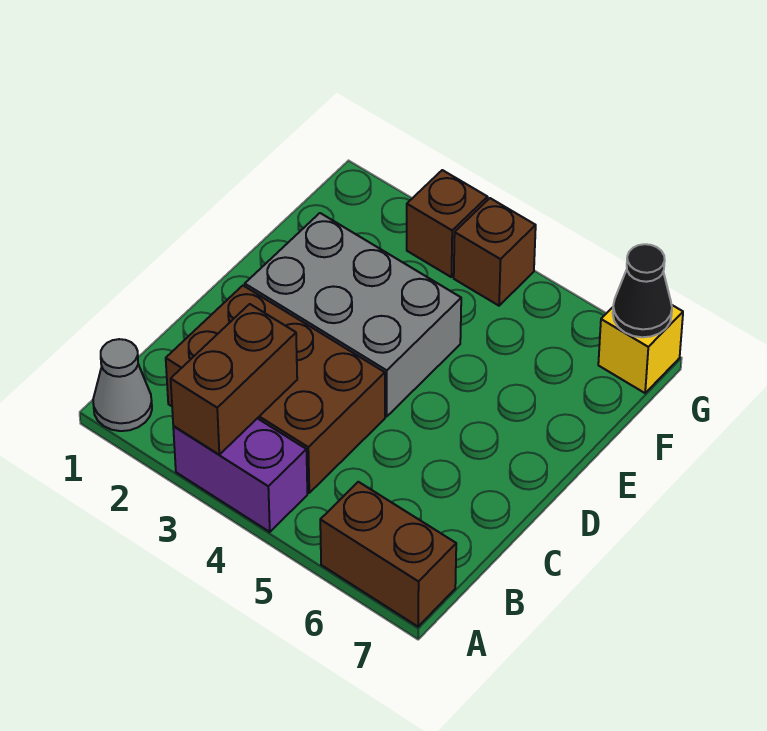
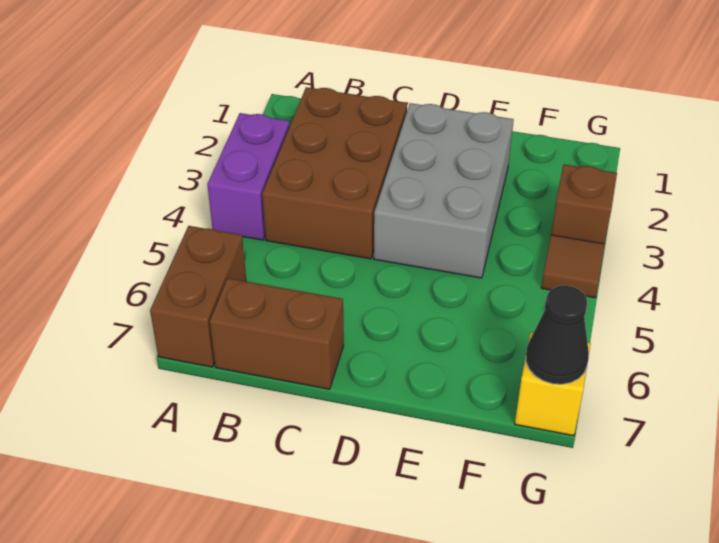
grey 1x1 cone [93,339,152,431] -> none
brown 1x2 brick [171,304,297,455] -> brown 1x2 brick moved to [210,278,344,389]
brown 1x1 brick [454,198,536,306] -> brown 1x1 tile [541,235,605,298]

